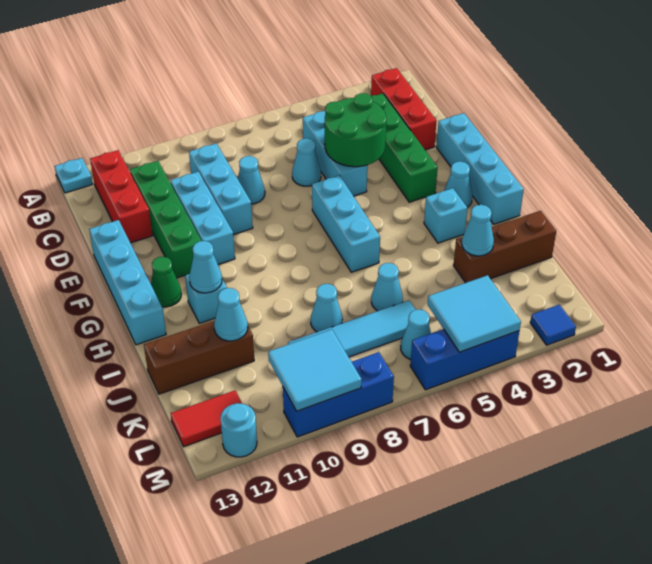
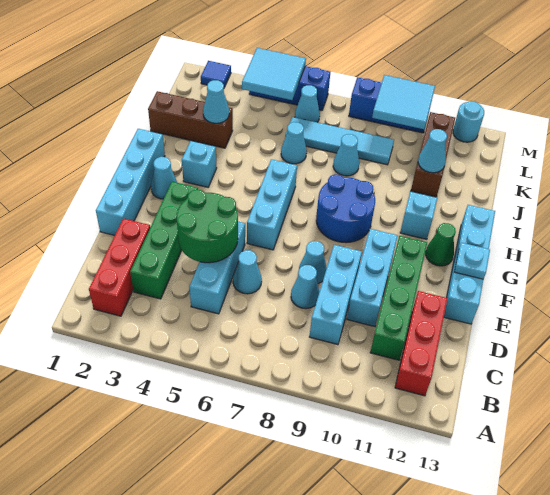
cyan 1x1 plate [54,158,93,193] -> cyan 1x1 plate moved to [454,243,490,279]
none -> blue 2x2 round brick [316,175,375,243]
cyan 1x1 cone [189,241,222,293] -> cyan 1x1 cone moved to [299,241,327,283]
brown 1x3 brick [144,321,254,394] -> brown 1x3 brick turned to [411,112,455,197]
red 1x2 tile [170,391,242,447] -> none

